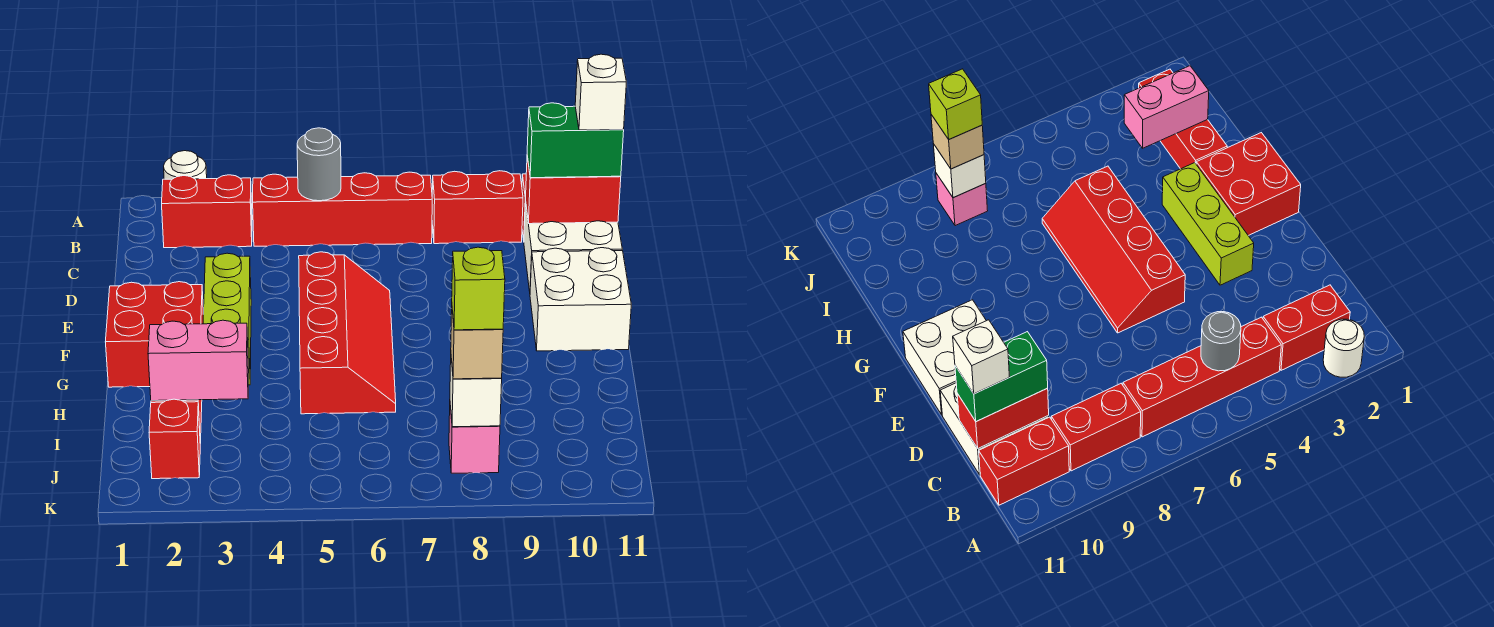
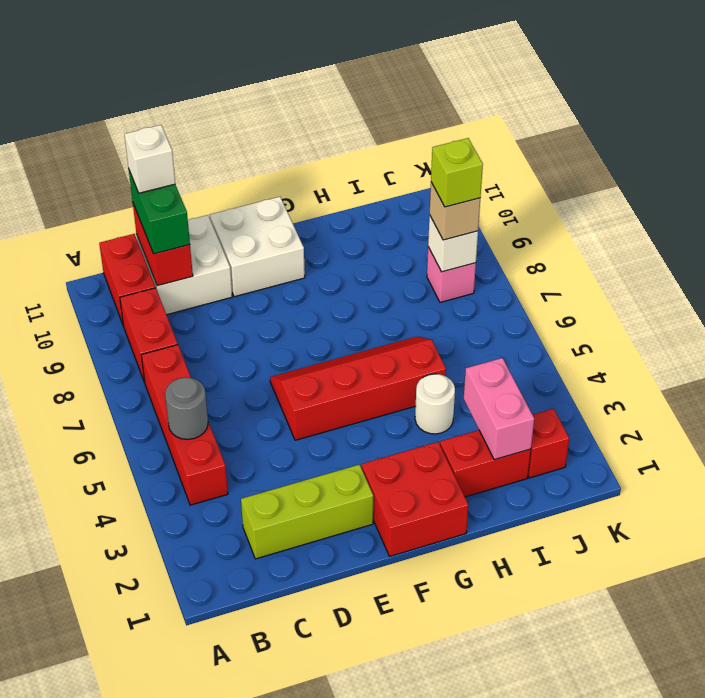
white 1x1 round brick [164,151,207,179] -> white 1x1 round brick moved to [415,374,455,434]
red 1x2 brick [162,175,252,248] -> none
lime 1x3 brick [203,253,251,385] -> lime 1x3 brick moved to [241,465,373,559]

